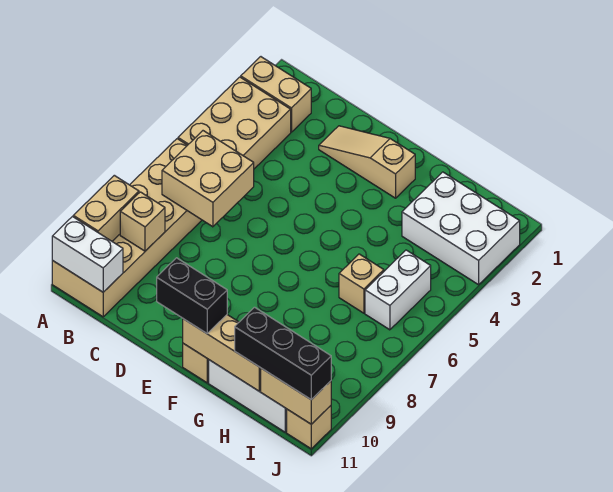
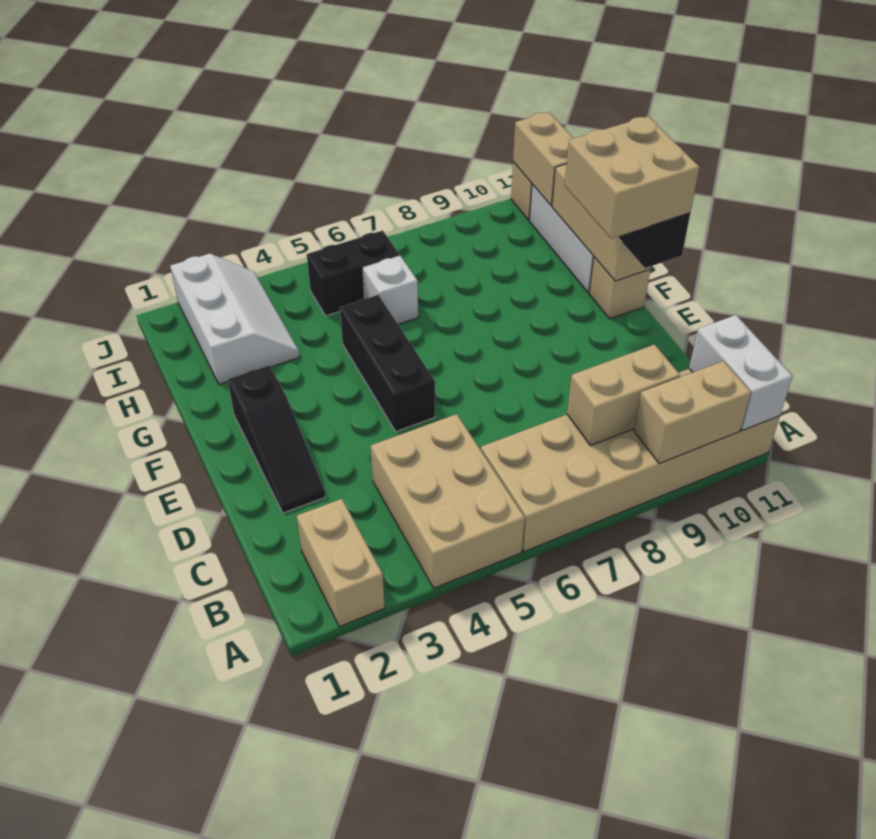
tan 2x3 brick [178,77,291,169] -> tan 2x3 brick turned to [371,414,525,588]
tan 2x2 brick [162,131,254,227] -> tan 2x2 brick moved to [564,116,699,239]
tan 1x1 brick [120,192,165,251] -> tan 1x2 brick [567,345,680,446]
tan 1x3 slope [319,126,415,198] -> black 1x3 slope [228,365,326,513]
white 2x3 brick [402,172,520,285] -> white 2x3 slope [170,254,300,384]
tan 1x1 brick [339,254,384,313] -> white 1x1 brick [363,256,418,324]
black 1x3 brick [235,307,331,400] -> black 1x3 brick moved to [340,295,435,432]
white 1x2 brick [365,250,431,330] -> black 1x2 brick [307,230,399,316]

